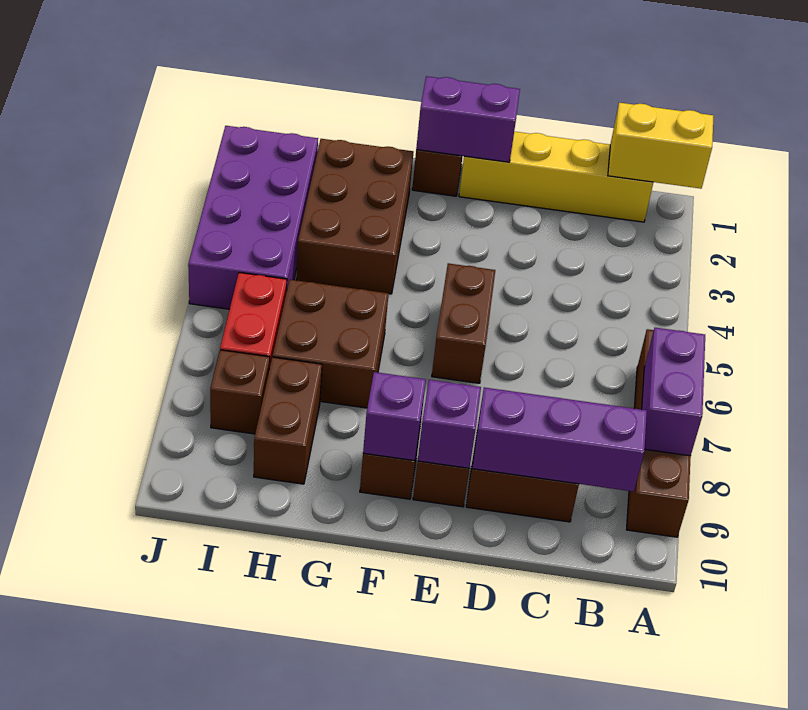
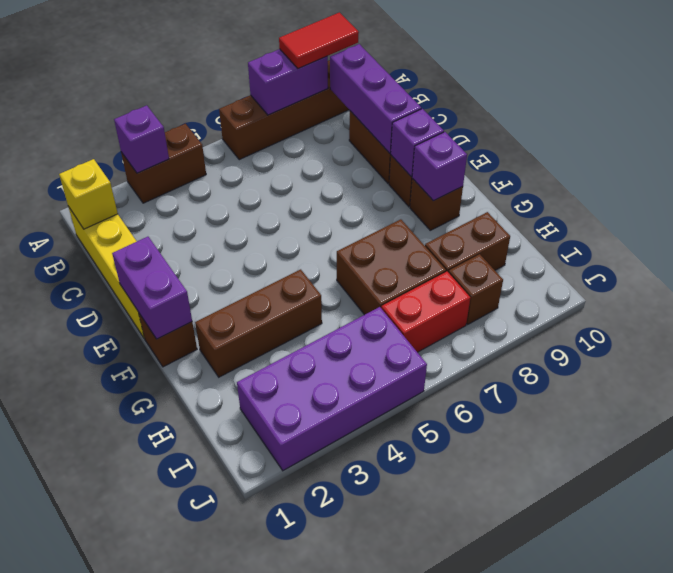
yellow 1x2 brick [608,103,713,189] -> yellow 1x1 brick [59,159,118,229]
none -> purple 1x1 brick [114,105,169,173]
none -> red 1x2 tile [279,12,359,69]
brown 1x2 brick [432,263,495,383] -> brown 1x2 brick moved to [121,124,206,203]
brown 2x3 brick [296,139,413,294] -> brown 1x3 brick [195,269,322,377]

